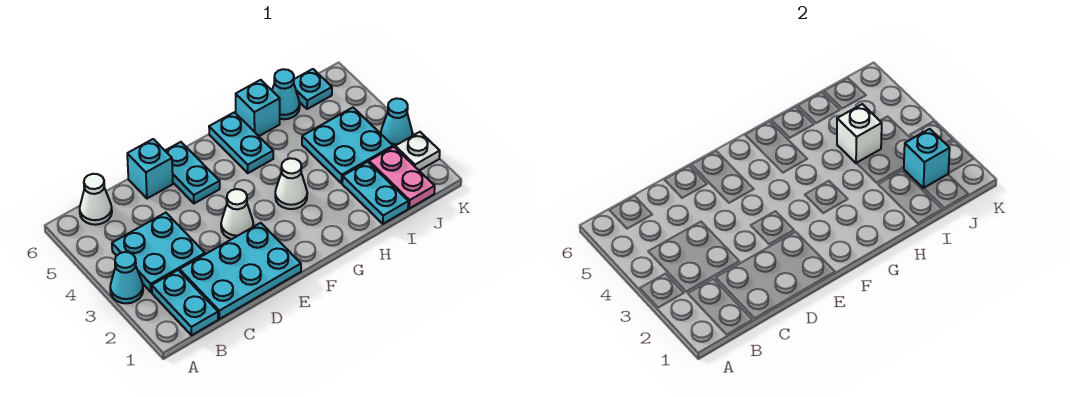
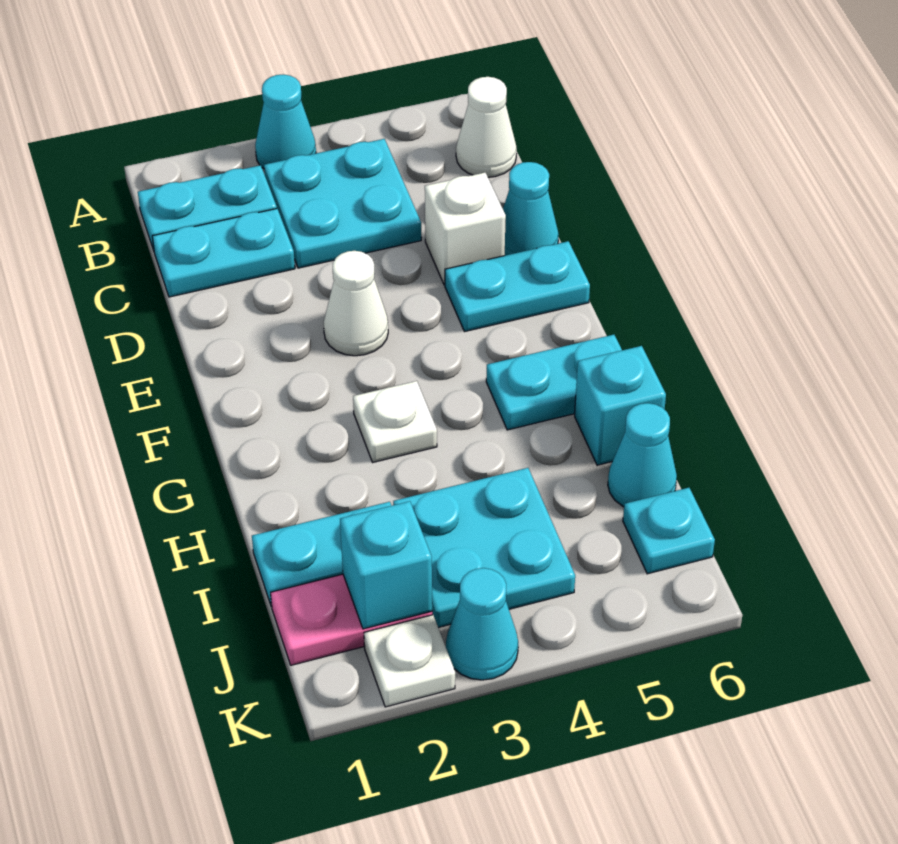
cyan 2x3 plate [180,223,301,319] -> cyan 1x2 plate [152,209,295,297]
cyan 1x1 brick [127,139,173,199] -> cyan 1x1 cone [503,162,559,255]
white 1x1 cone [275,158,307,209] -> white 1x1 plate [353,381,437,462]
white 1x1 brick [837,104,882,163] -> white 1x1 brick moved to [425,173,506,285]

